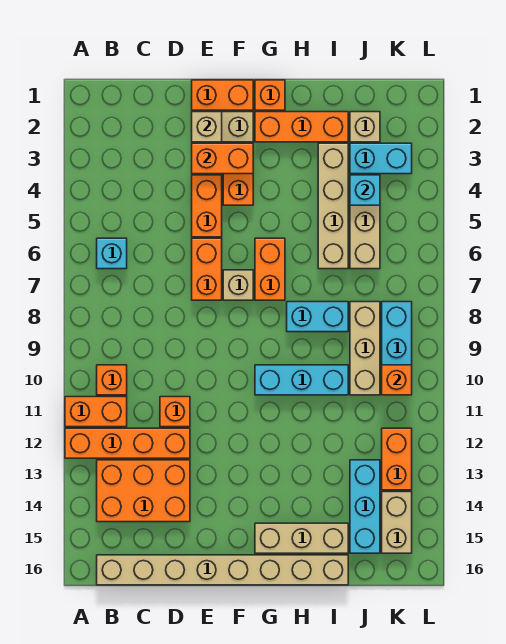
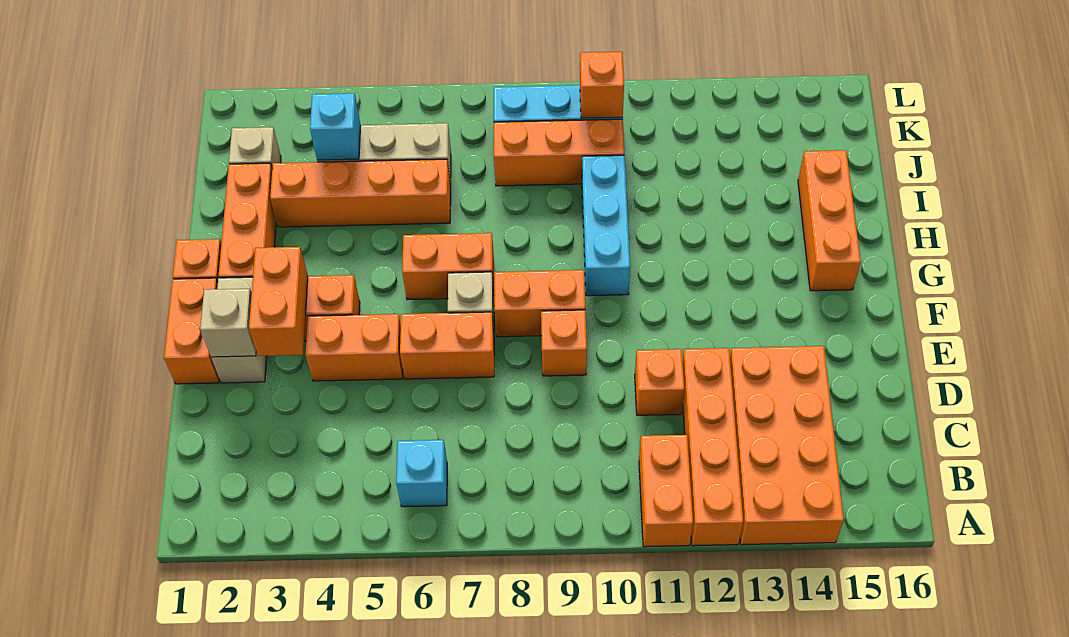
orange 1x1 brick [97,365,127,395] -> orange 1x1 brick moved to [541,310,587,376]
orange 2x3 brick [97,460,190,522] -> orange 2x4 brick [730,346,844,545]
tan 1x8 brick [97,555,348,585] -> none
tan 1x3 brick [255,523,348,553] -> orange 1x3 brick [798,150,861,291]
cyan 1x2 brick [287,302,348,332] -> none
tan 1x4 brick [318,143,348,269] -> orange 1x4 brick [270,159,451,227]
cyan 1x2 brick [350,143,412,174] -> none
tan 1x3 brick [350,302,380,395] -> orange 1x3 brick [494,119,624,186]
cyan 1x3 brick [350,460,380,553] -> none
orange 1x2 brick [382,428,412,490] -> orange 1x2 brick moved to [494,270,585,337]
tan 1x2 brick [382,492,412,553] -> none

